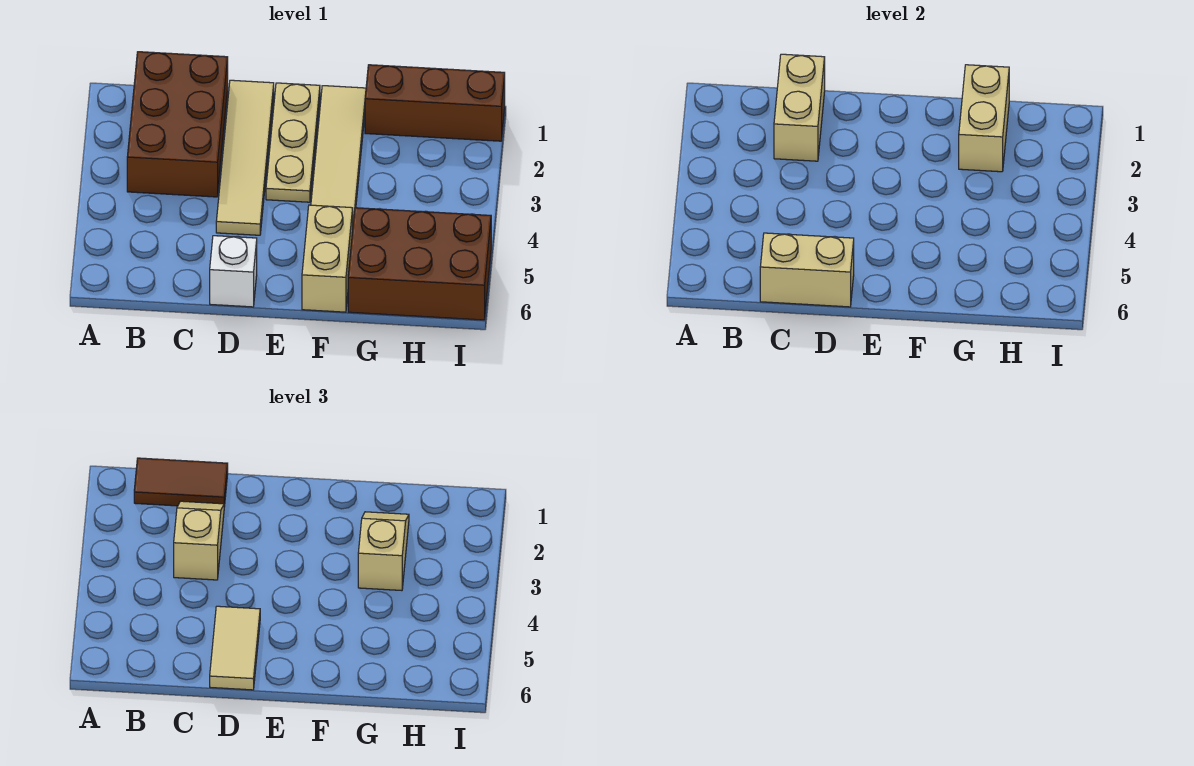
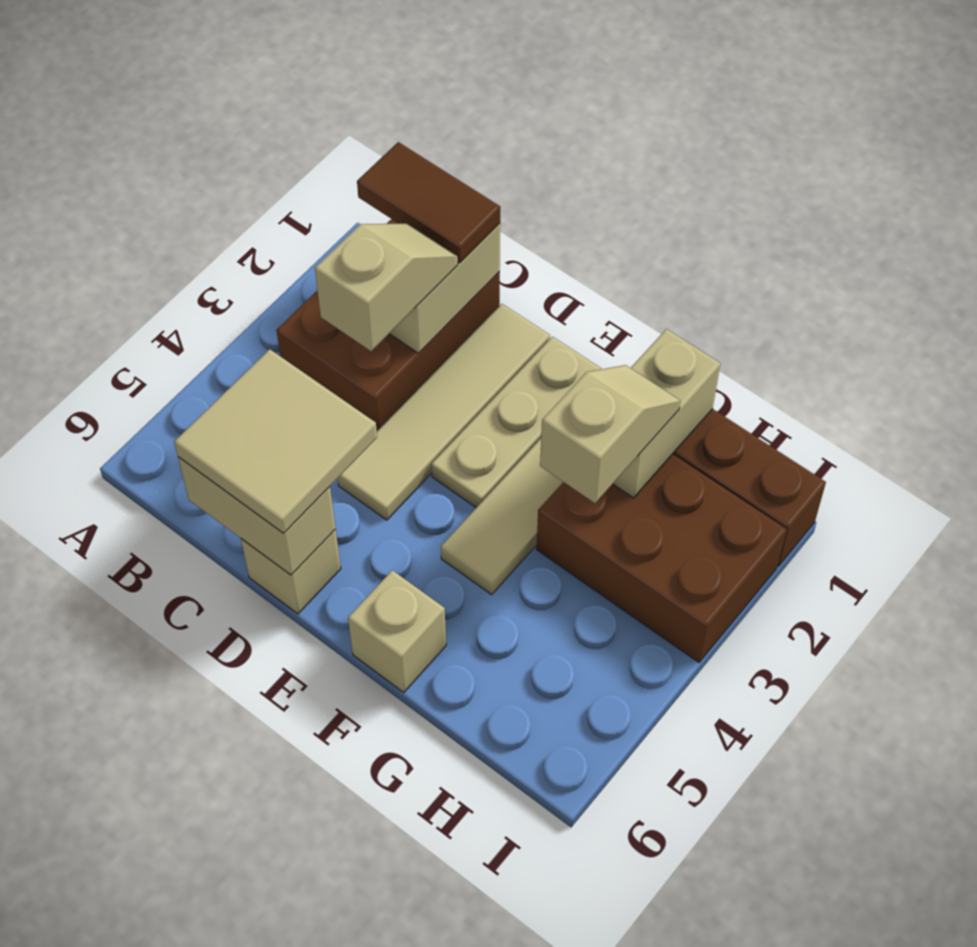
tan 1x2 tile [210,606,260,690] -> tan 2x2 tile [174,349,377,533]
white 1x1 brick [210,236,257,307] -> tan 1x1 brick [241,530,341,614]
tan 1x2 brick [302,205,353,312] -> tan 1x1 brick [348,570,446,692]
brown 2x3 brick [348,208,491,320] -> brown 2x3 brick moved to [537,454,787,662]

